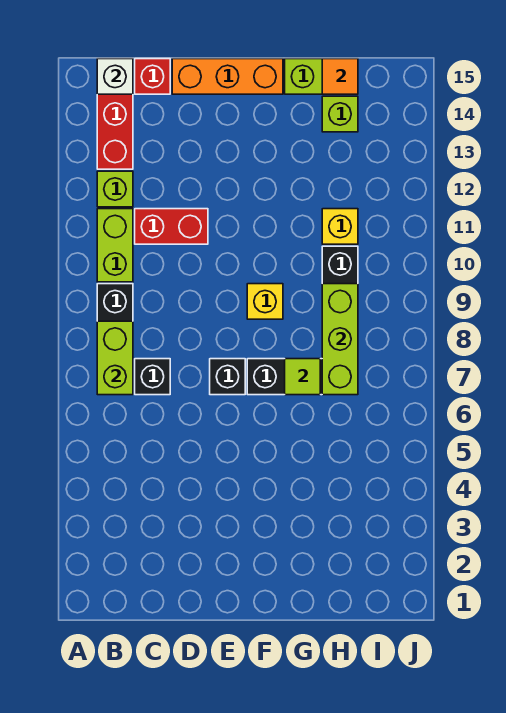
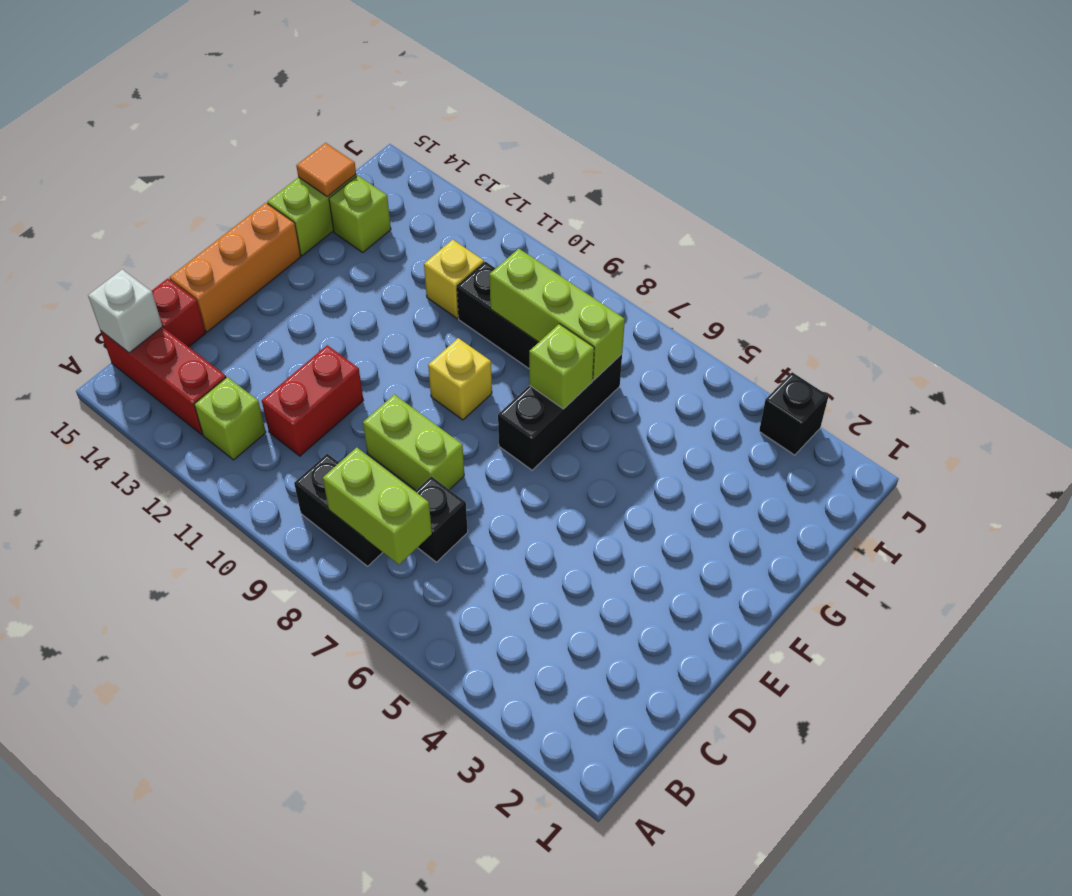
lime 1x2 brick [97,209,133,282] -> lime 1x2 brick moved to [363,394,464,490]
black 1x1 brick [210,359,245,395] -> black 1x1 brick moved to [759,372,828,455]
lime 1x1 tile [285,359,320,395] -> lime 1x1 brick [529,324,594,409]

